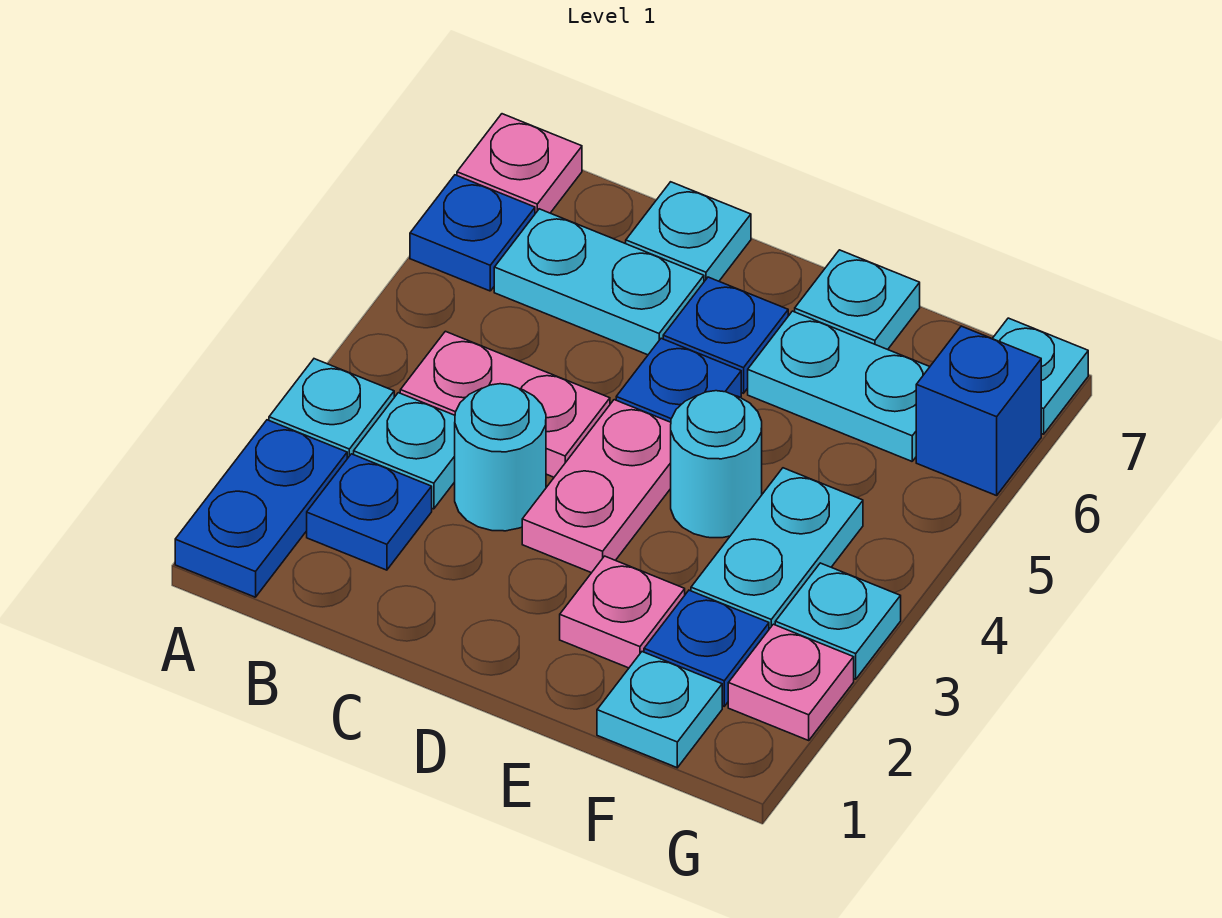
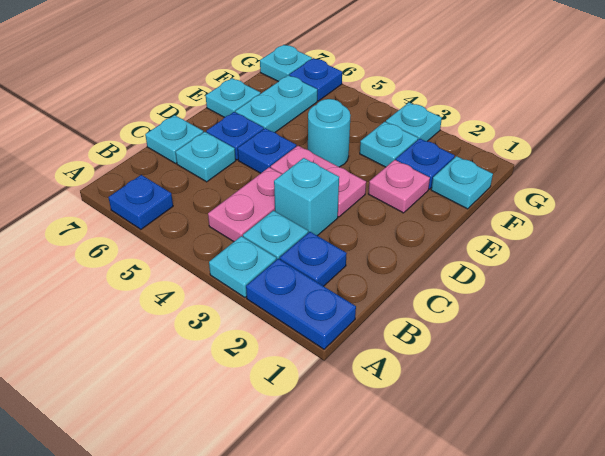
pink 1x1 plate [457,114,582,214] -> none
cyan 1x2 plate [494,209,704,355] -> cyan 1x1 plate [176,132,236,182]
cyan 1x1 round brick [455,384,546,531] -> cyan 1x1 brick [274,158,339,236]
cyan 1x2 plate [691,468,863,629] -> cyan 1x1 plate [360,122,418,167]
pink 1x1 plate [728,624,854,740] -> none
blue 1x1 brick [916,326,1041,496] -> blue 1x1 plate [289,58,342,101]

